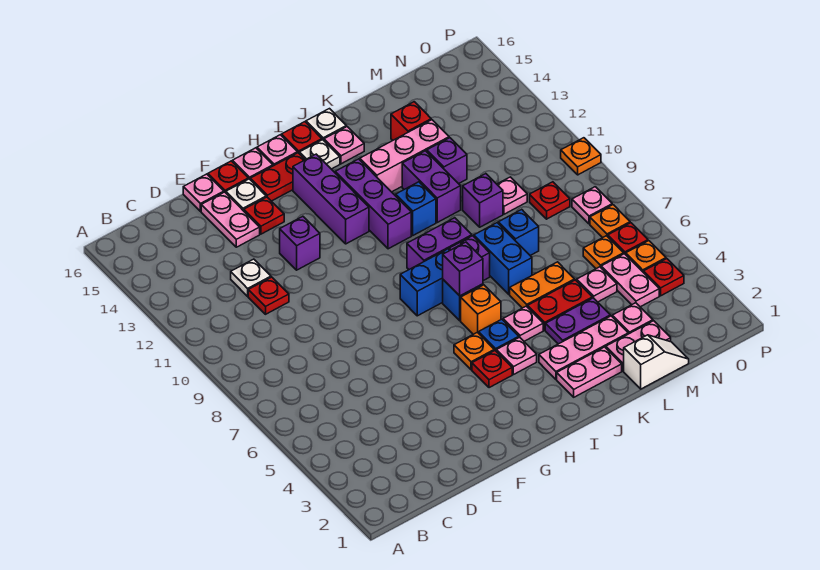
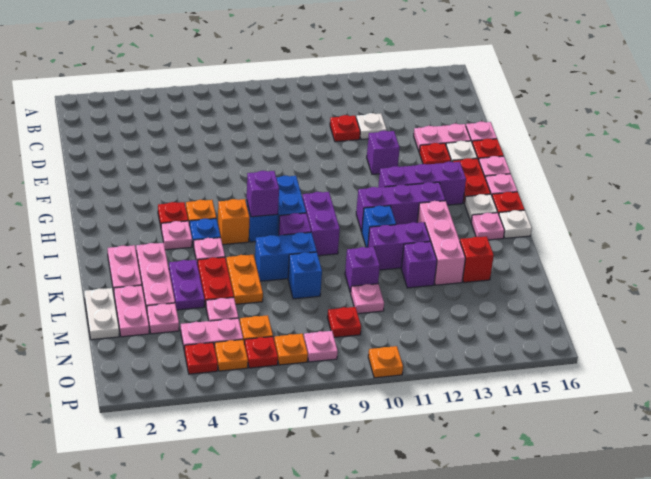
white 1x2 slope [624,335,689,389] -> white 1x2 plate [84,288,119,340]

